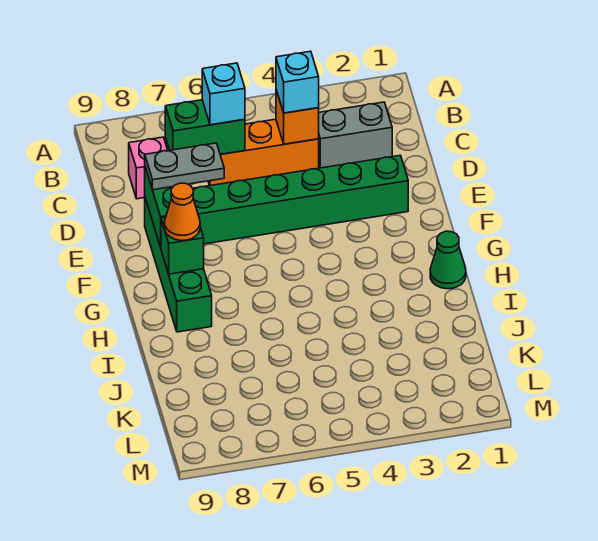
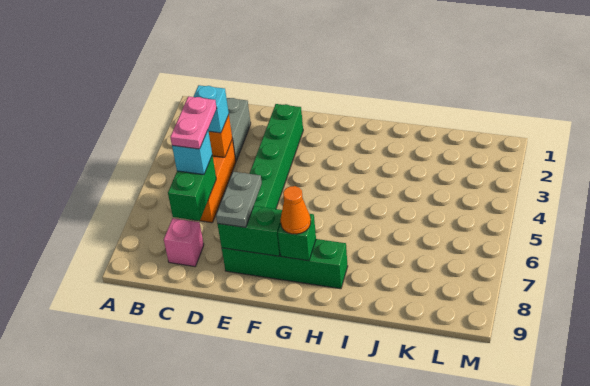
none -> pink 1x2 plate [170,96,217,149]
green 1x1 cone [430,231,466,289] -> none

